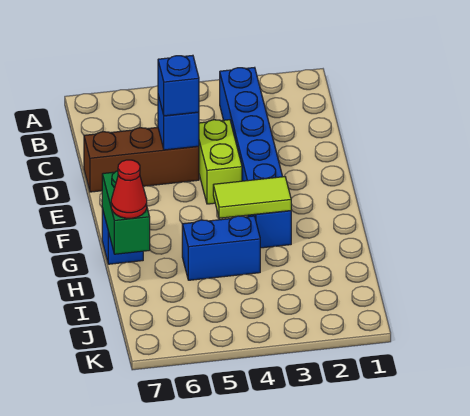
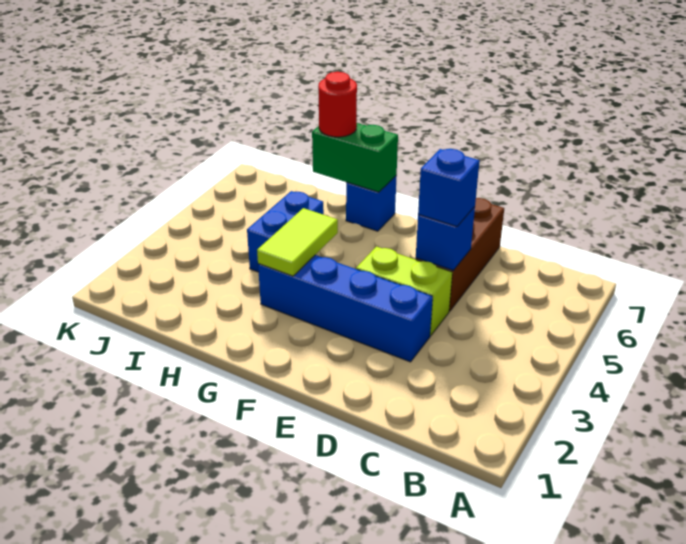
blue 1x6 brick [220,67,291,248] -> blue 1x4 brick [258,255,433,362]
red 1x1 cone [111,160,147,218] -> red 1x1 round brick [318,72,357,137]

